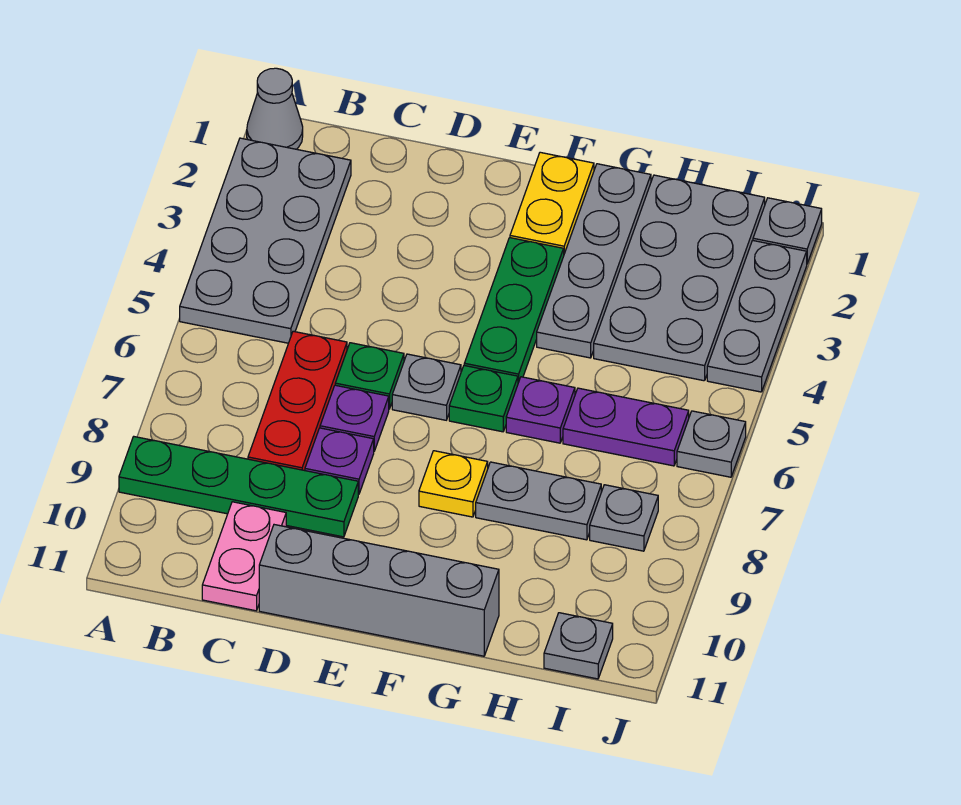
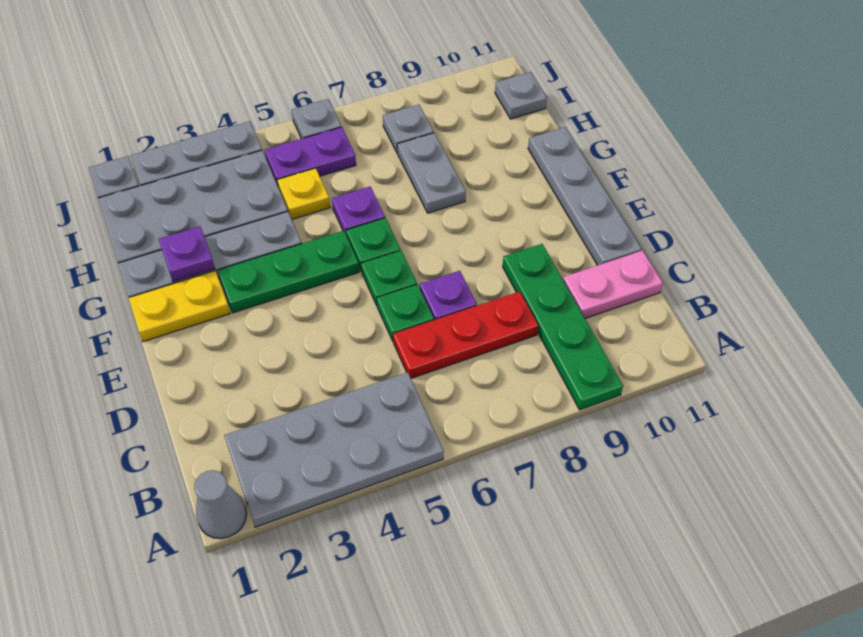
purple 1x1 plate [305,428,374,494] -> purple 1x1 plate moved to [159,226,215,282]
grey 1x4 brick [259,525,499,656] -> grey 1x4 plate [528,127,642,265]
grey 1x1 plate [392,354,461,420] -> green 1x1 plate [361,251,417,305]
yellow 1x1 plate [419,451,488,517] -> yellow 1x1 plate moved to [277,168,330,219]
purple 1x2 plate [563,388,689,466] -> purple 1x2 plate turned to [265,127,356,185]

